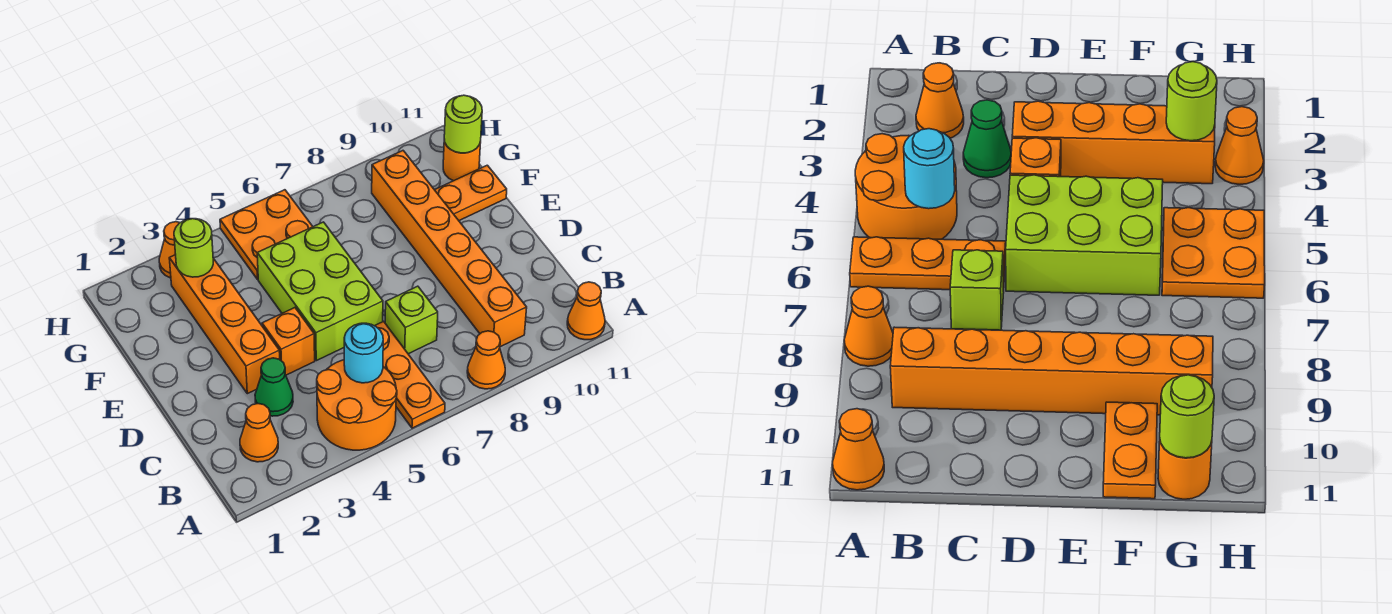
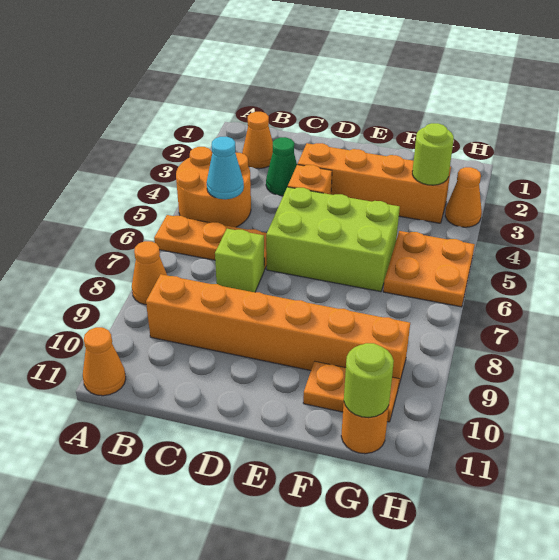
cyan 1x1 round brick [344,323,383,383] -> cyan 1x1 cone [207,137,244,199]
orange 1x2 plate [435,165,507,221] -> orange 1x2 plate turned to [303,361,399,422]

